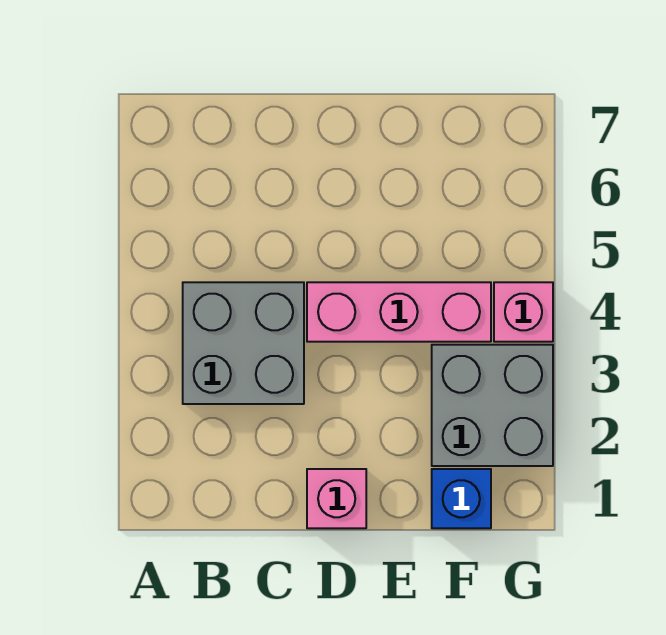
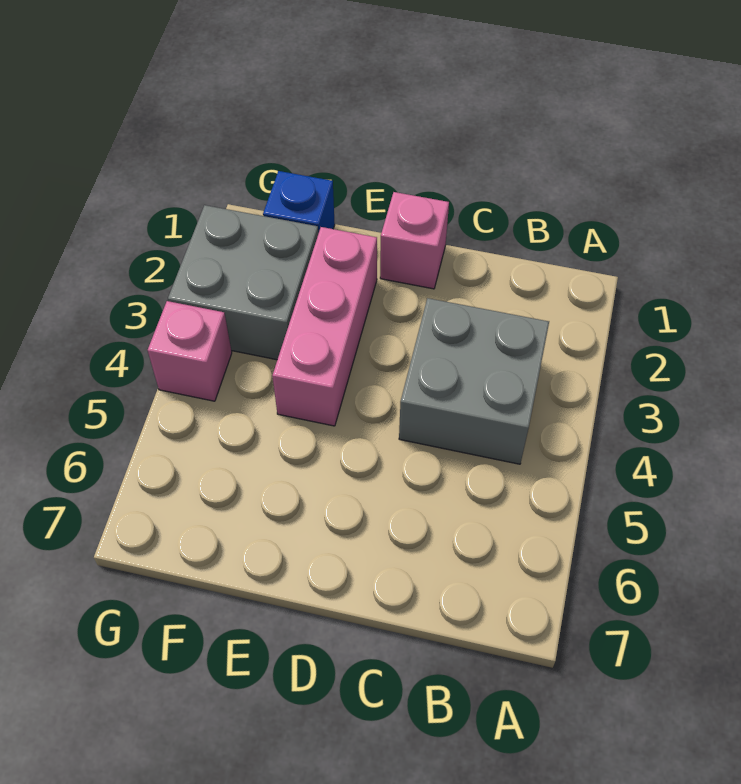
pink 1x3 brick [307,282,491,342] -> pink 1x3 brick turned to [272,227,377,426]

